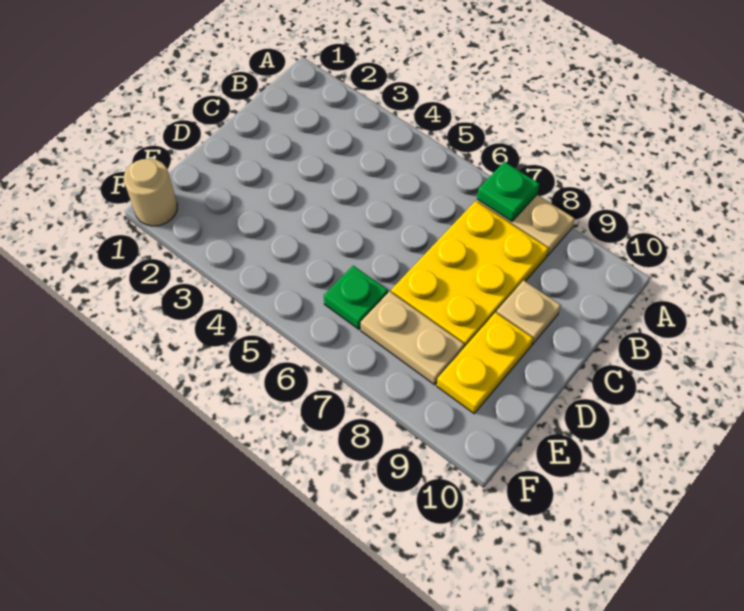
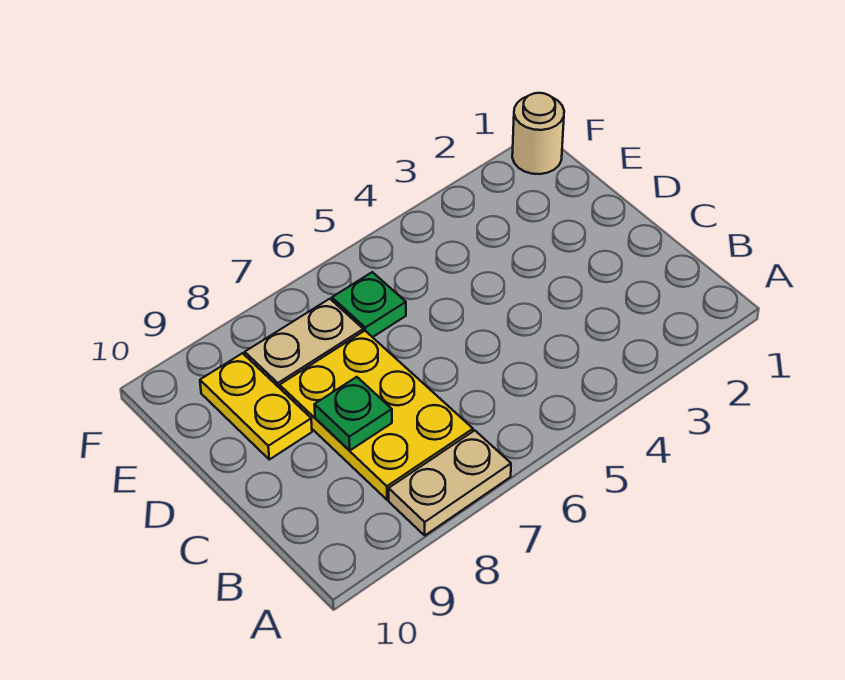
green 1x1 plate [477,162,540,221] -> green 1x1 plate moved to [314,377,392,451]
tan 1x1 plate [496,280,561,345] -> none

